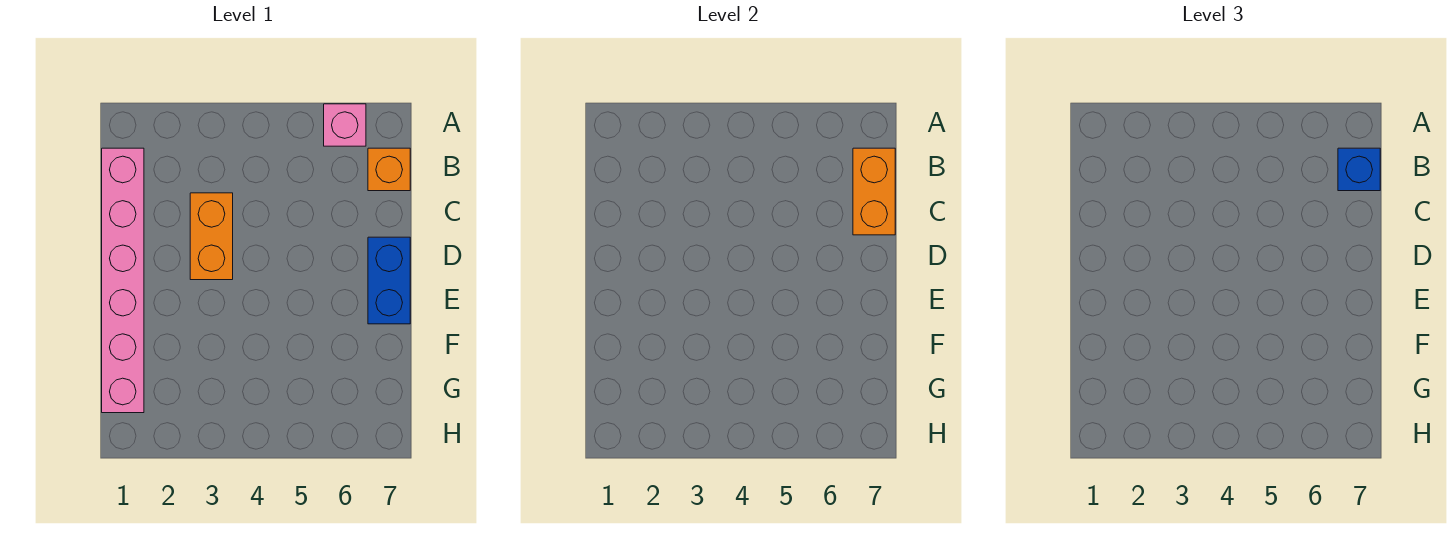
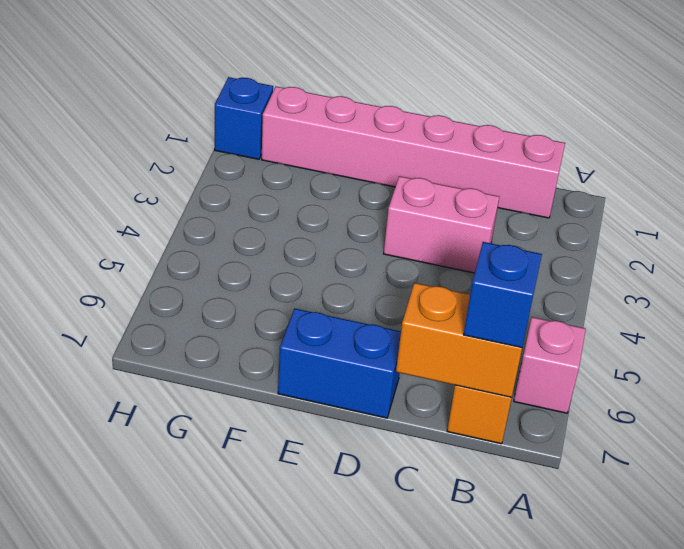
orange 1x2 brick [190,193,233,280] -> pink 1x2 brick [384,176,499,273]
none -> blue 1x1 brick [215,77,273,159]

